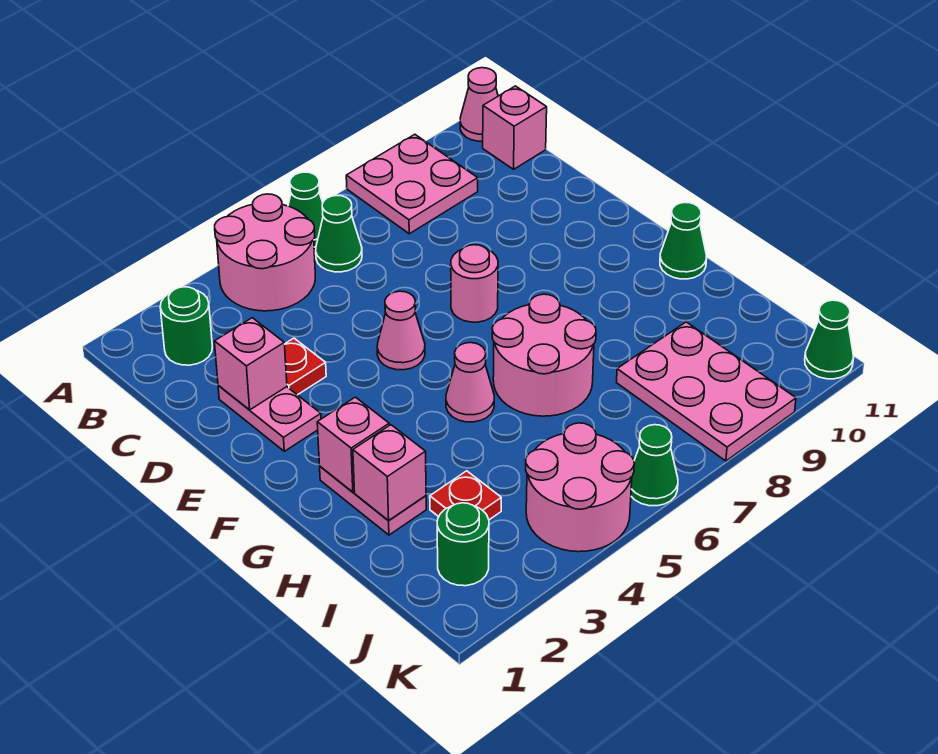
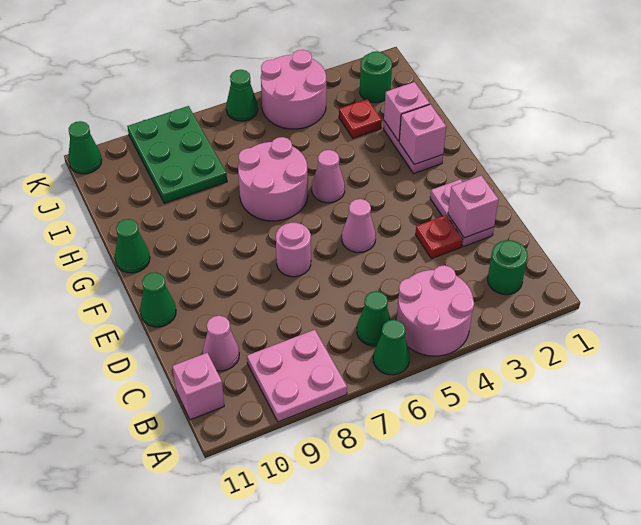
pink 1x1 cone [460,68,498,141] -> pink 1x1 cone moved to [203,316,239,371]
none -> green 1x1 cone [140,272,176,327]
pink 2x3 plate [617,322,796,461] -> green 2x3 plate [127,106,227,203]

